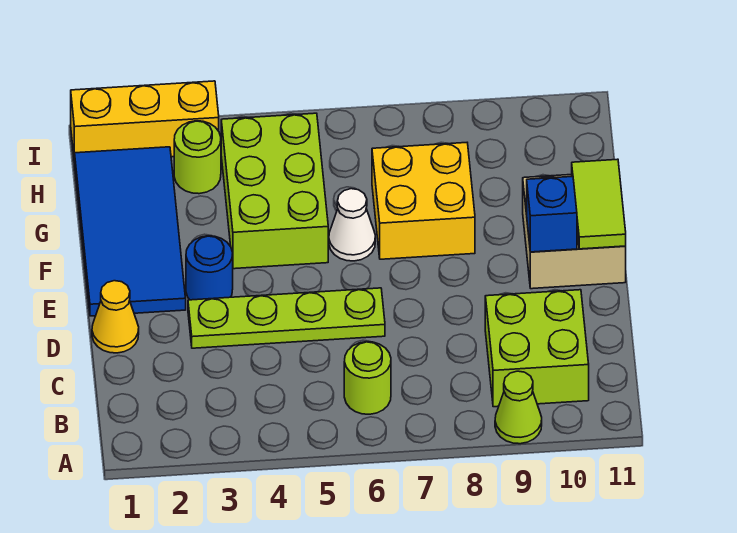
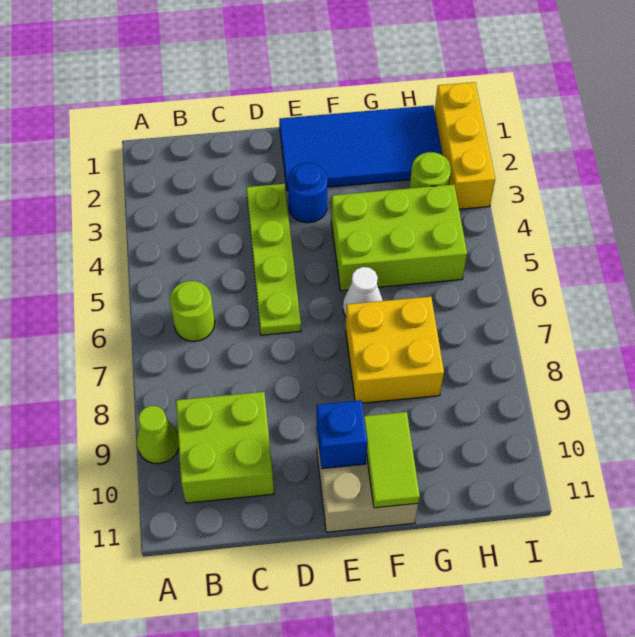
yellow 1x1 cone [92,281,139,353] -> none
lime 1x2 tile [572,159,626,249] -> lime 1x2 tile turned to [364,412,420,508]

